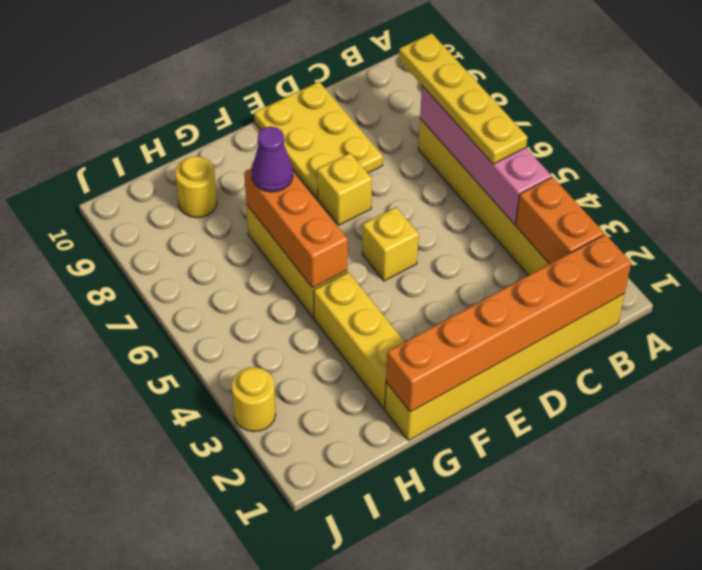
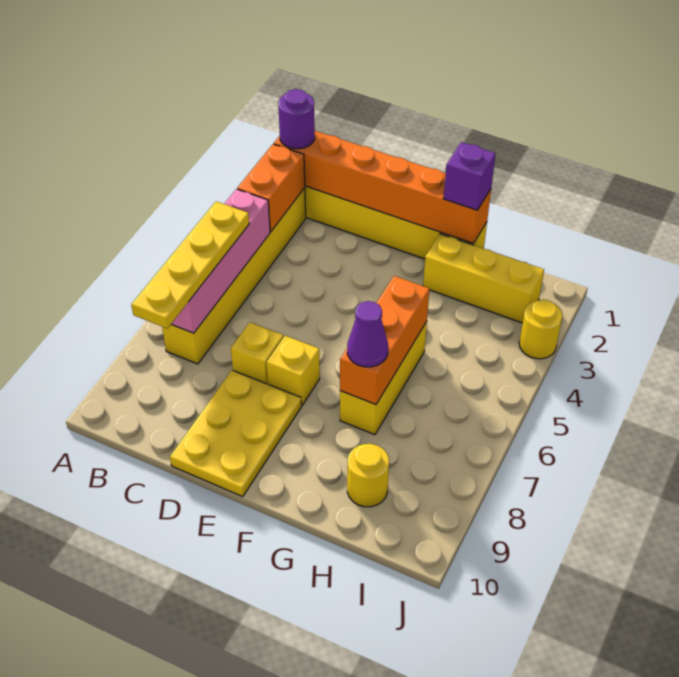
none -> purple 1x1 round brick [278,89,315,149]
yellow 1x1 brick [362,207,419,281] -> yellow 1x1 brick moved to [231,322,283,384]
none -> purple 1x1 brick [443,142,496,210]
yellow 1x3 brick [314,272,405,409] -> yellow 1x3 brick turned to [423,234,544,323]

